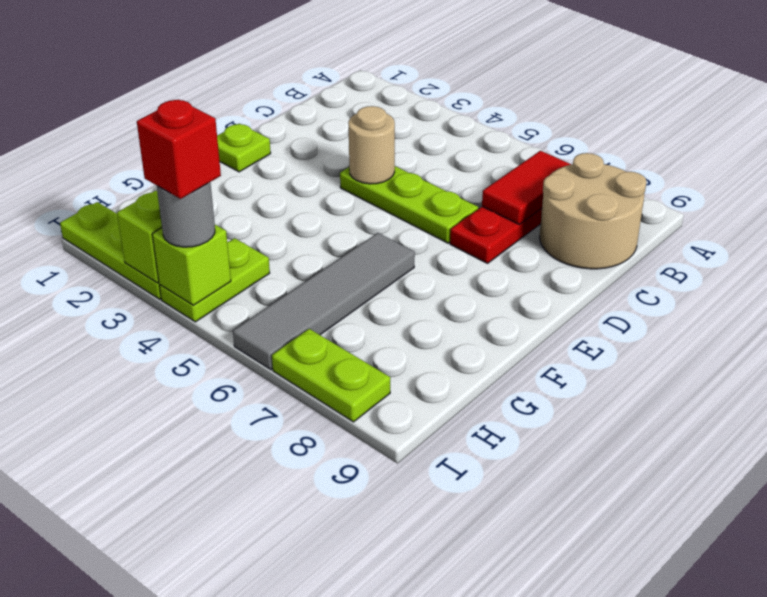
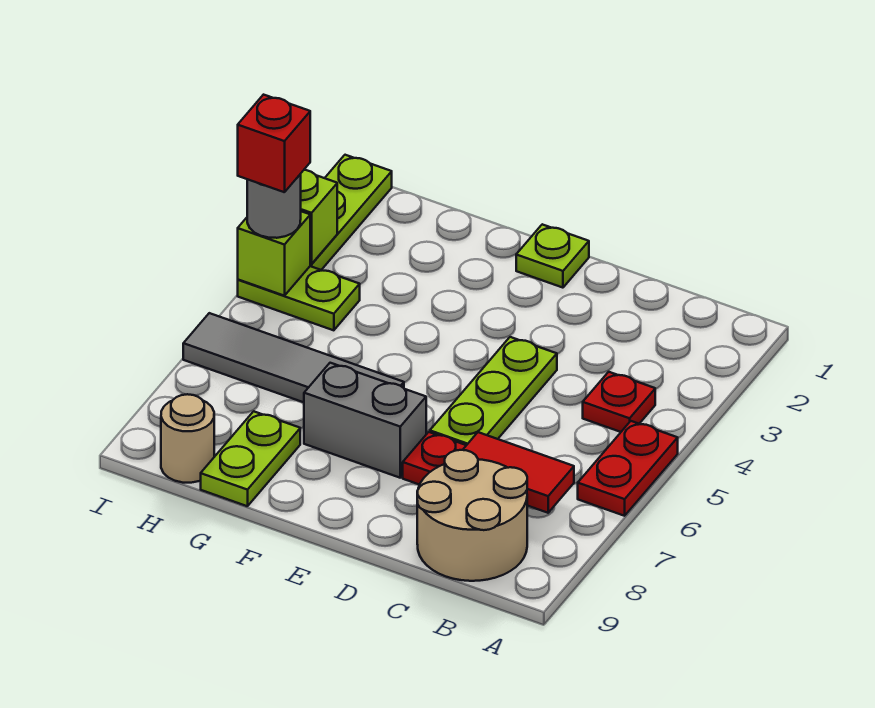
none -> red 1x2 plate [578,421,678,516]
none -> red 1x1 plate [583,372,655,432]
tan 1x1 round brick [348,106,395,184] -> tan 1x1 round brick moved to [161,394,214,483]
none -> grey 1x2 brick [304,363,426,478]
lime 1x2 plate [272,329,390,422] -> lime 1x2 plate moved to [201,411,300,506]

